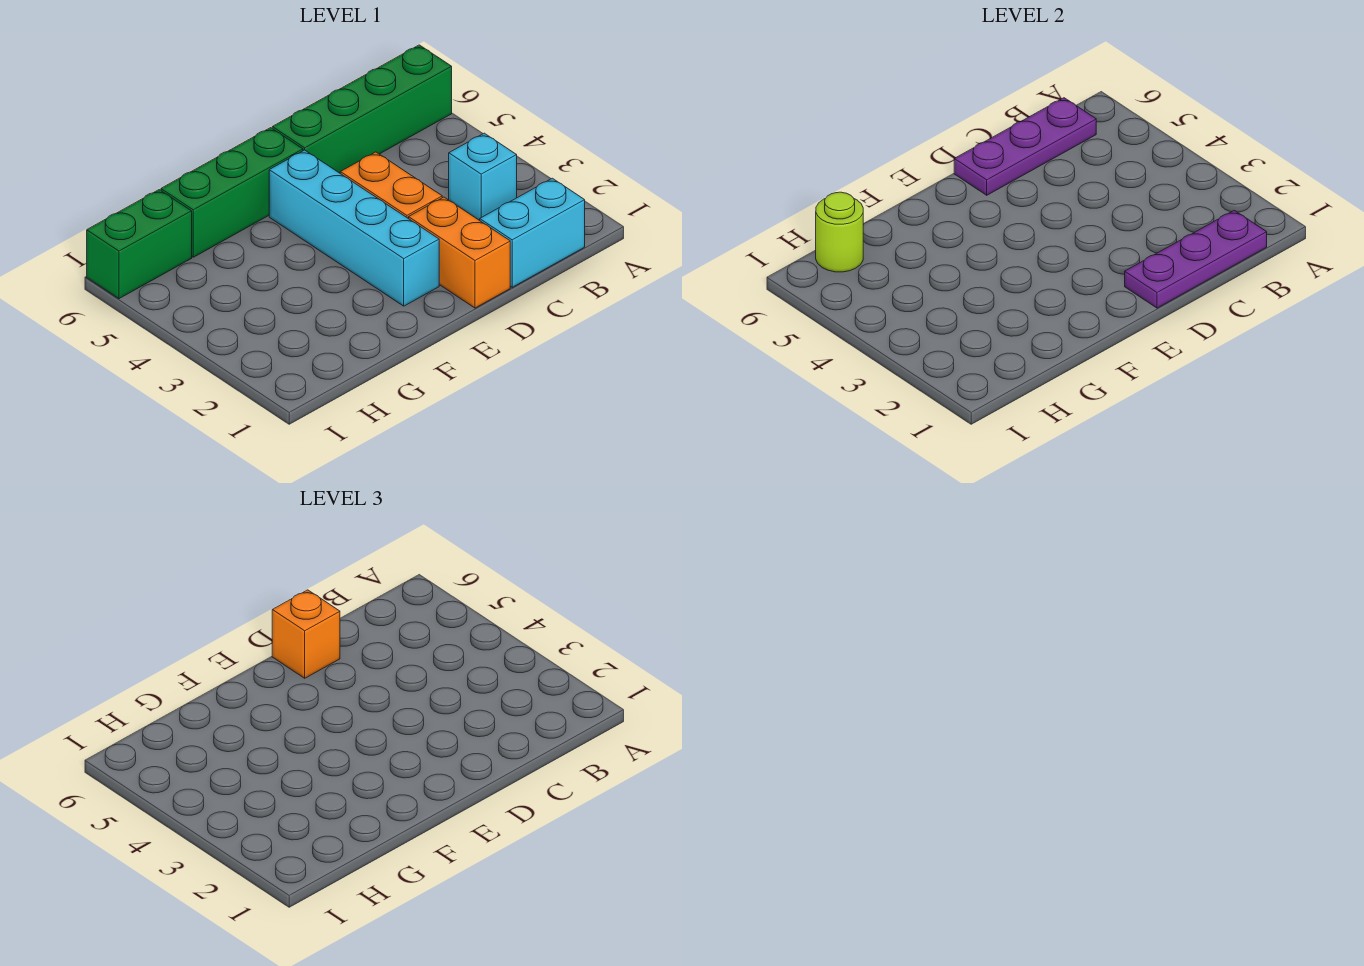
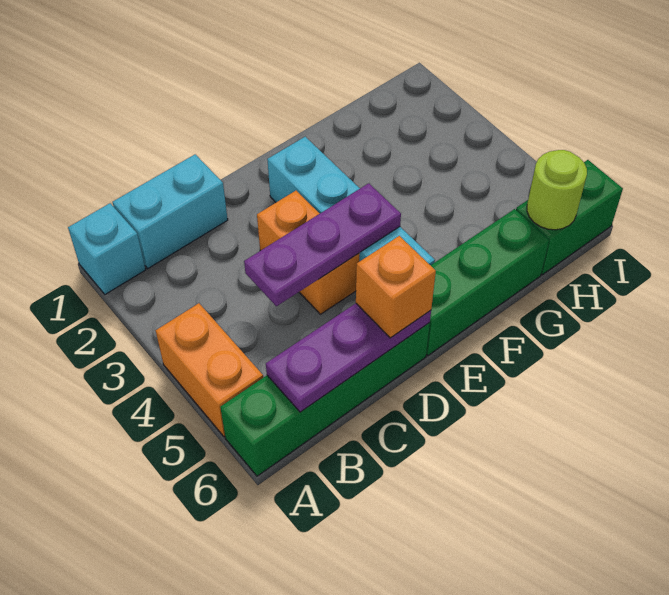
purple 1x3 plate [1125,210,1267,308] -> purple 1x3 plate moved to [244,183,401,306]
cyan 1x1 brick [449,133,517,220] -> cyan 1x1 brick moved to [68,203,146,294]
orange 1x2 brick [409,197,510,308] -> orange 1x2 brick moved to [156,303,263,437]

